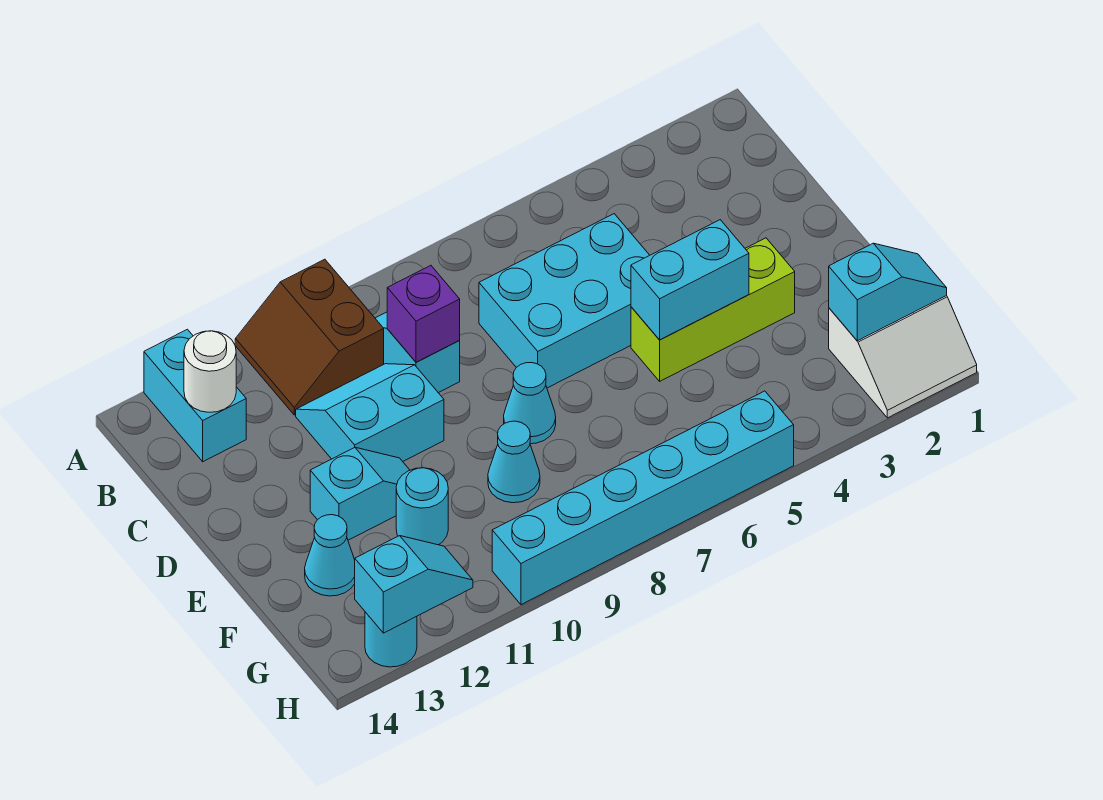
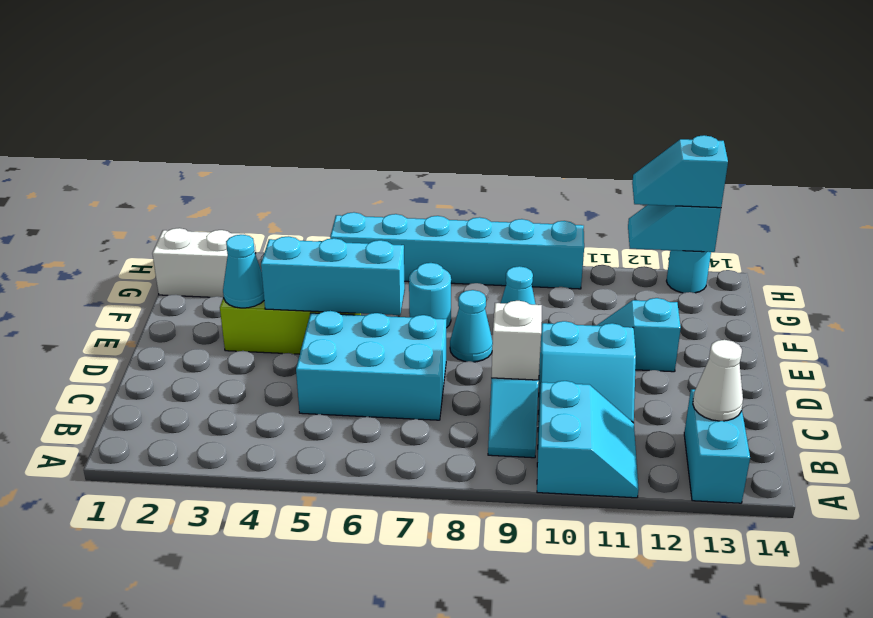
brown 2x2 slope [235,259,384,415] -> cyan 2x2 slope [537,381,639,498]
white 1x1 round brick [184,331,236,412] -> white 1x1 cone [693,340,743,421]
purple 1x1 brick [387,265,460,362] -> white 1x1 brick [491,301,542,380]
cyan 1x2 brick [631,220,749,340] -> cyan 1x3 brick [261,236,405,315]
cyan 1x1 round brick [396,468,448,545] -> cyan 1x1 round brick moved to [409,263,451,328]
cyan 1x1 cone [305,515,355,596] -> cyan 1x1 cone moved to [223,235,264,308]
cyan 1x2 slope [829,243,947,341] -> cyan 1x2 slope moved to [632,135,728,208]

